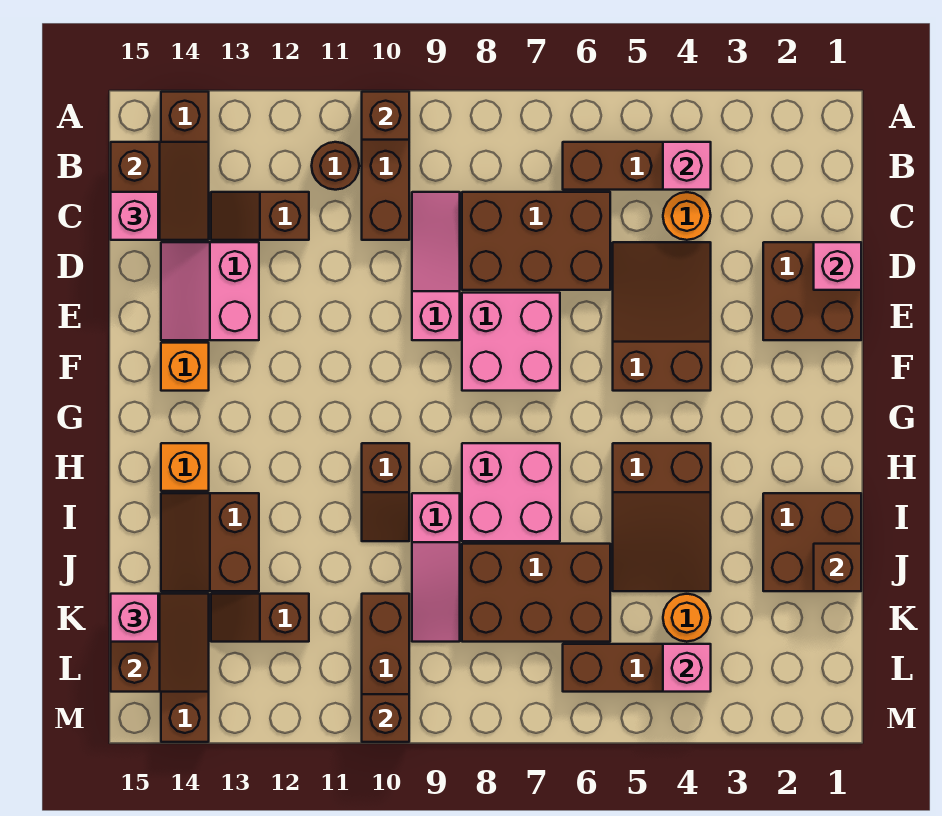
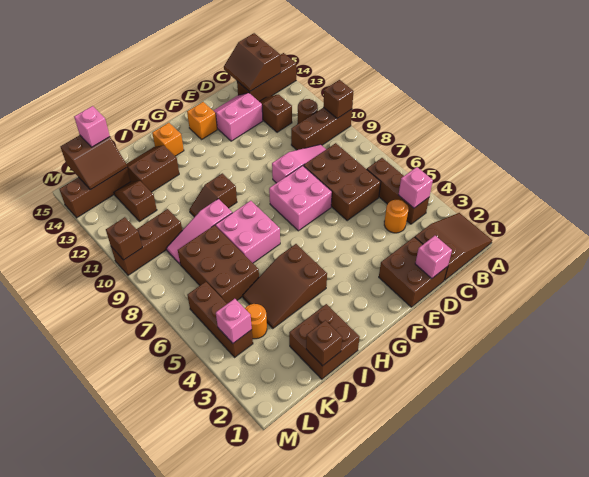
brown 2x2 slope [111,142,209,240] -> brown 2x2 slope turned to [224,33,281,92]
pink 1x1 brick [111,192,158,240] -> none
brown 2x3 slope [613,242,711,391] -> brown 2x3 slope moved to [415,213,492,280]

